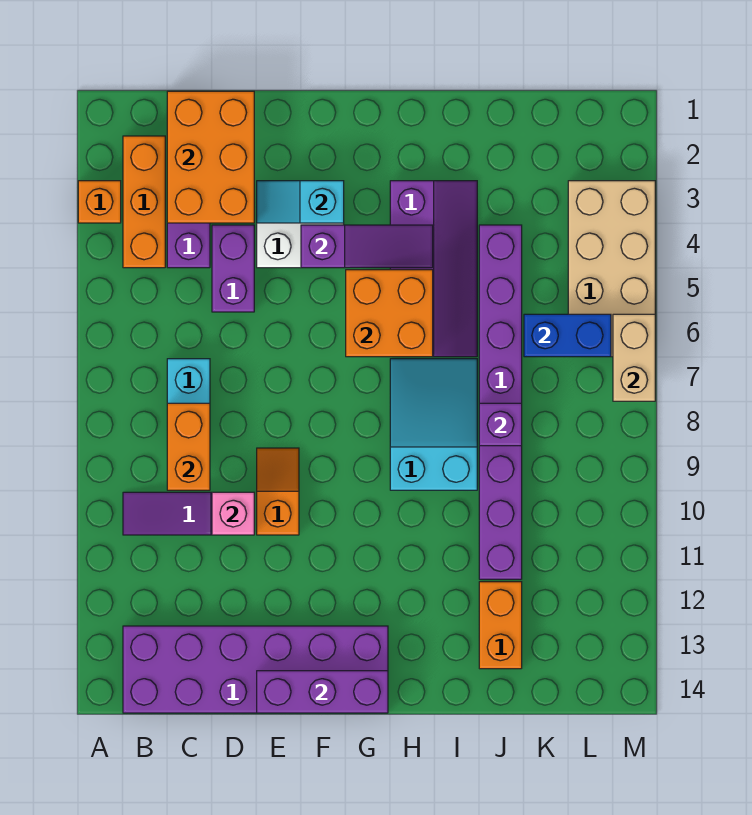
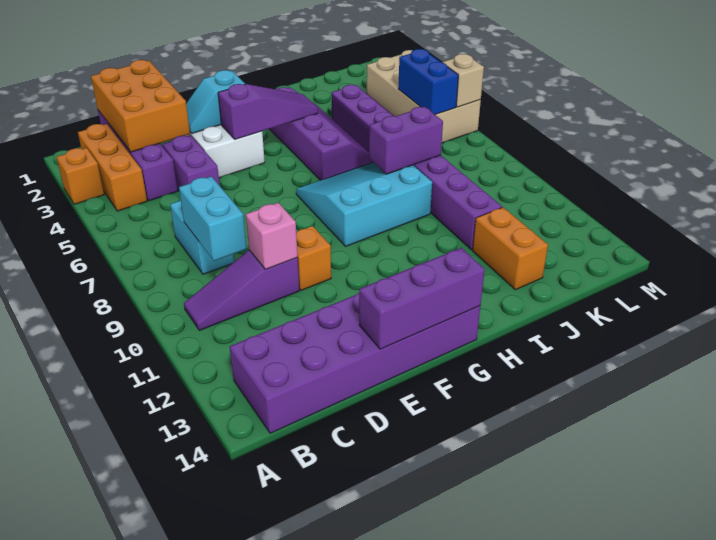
orange 1x2 brick [167,403,210,490] -> cyan 1x2 brick [179,176,247,261]
orange 2x2 brick [346,270,433,357] -> none
cyan 2x3 slope [390,359,477,490] -> cyan 3x3 slope [296,162,432,247]
purple 1x1 brick [479,403,522,446] -> purple 1x2 brick [369,107,443,174]
blue 1x2 brick [524,314,611,357] -> blue 1x2 brick turned to [398,49,458,114]
tan 1x2 brick [613,314,655,401] -> tan 1x1 brick [443,54,484,107]

